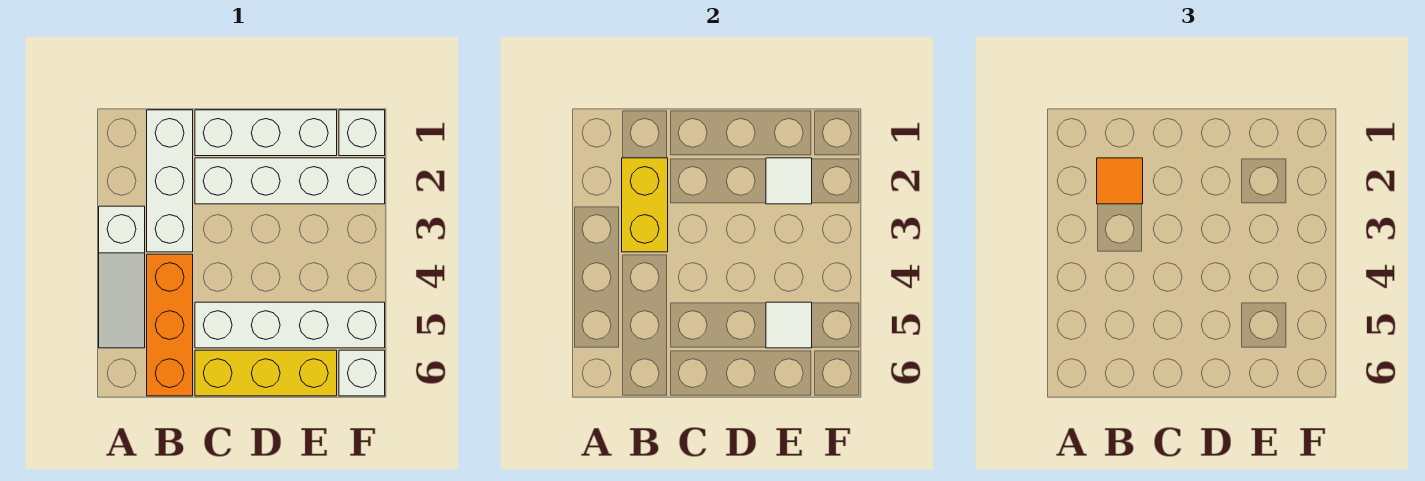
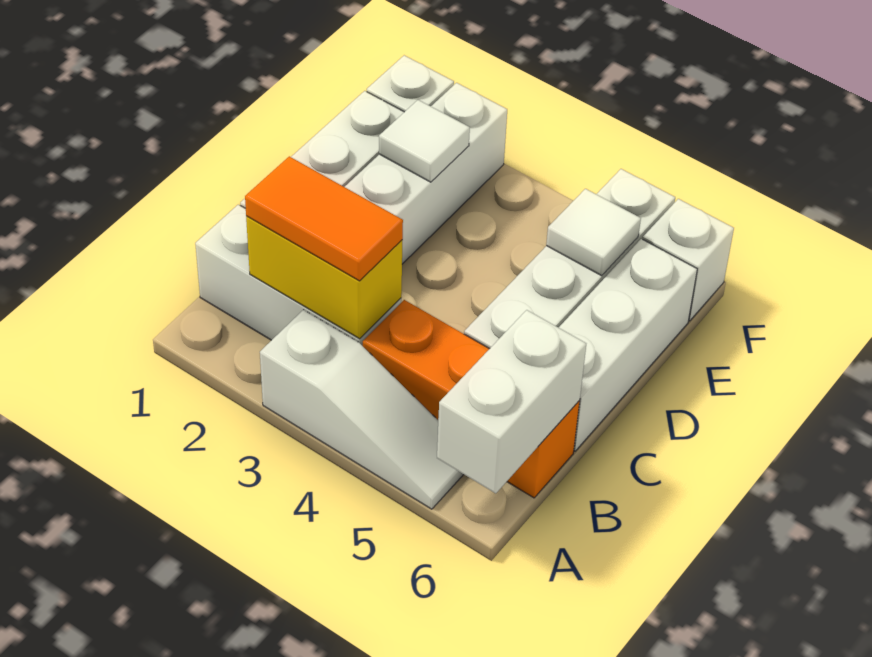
none -> white 1x2 brick [437,310,586,493]
orange 1x1 tile [1097,158,1143,204] -> orange 1x2 tile [245,156,403,281]
yellow 1x3 brick [195,350,337,396] -> white 1x3 brick [559,239,697,451]

